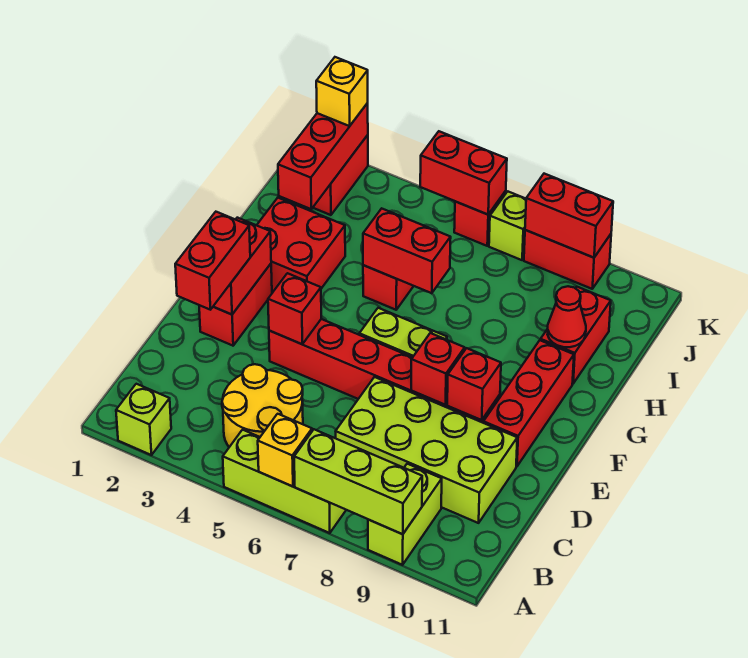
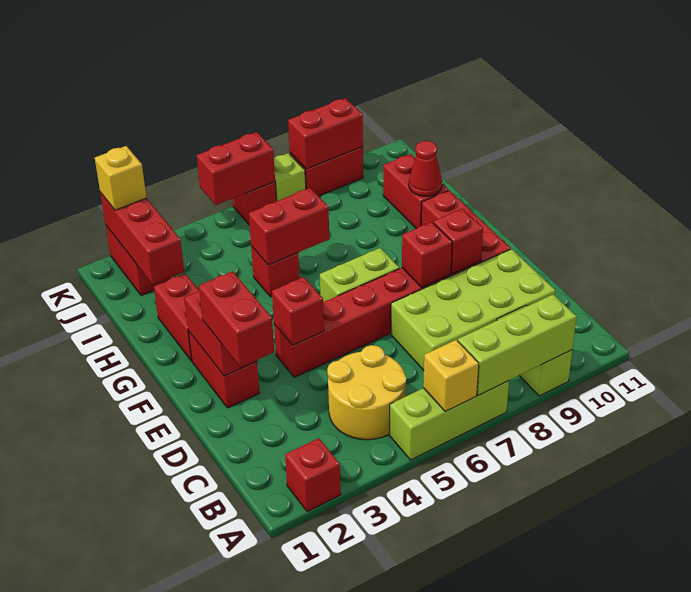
lime 1x1 brick [116,384,171,455] -> red 1x1 brick [285,438,341,512]
red 2x2 brick [257,198,345,293] -> red 1x2 brick [154,274,199,361]

